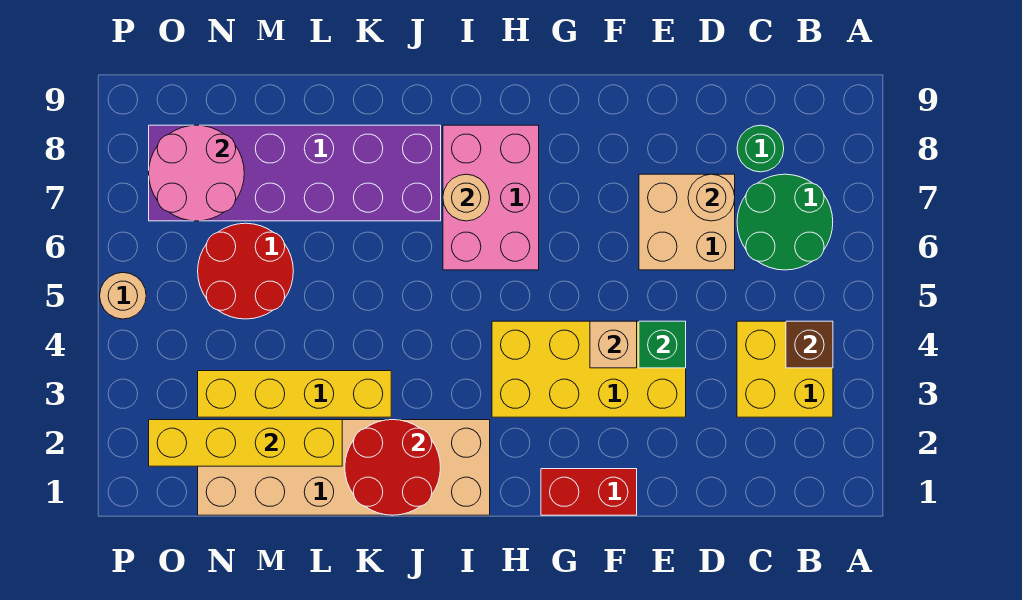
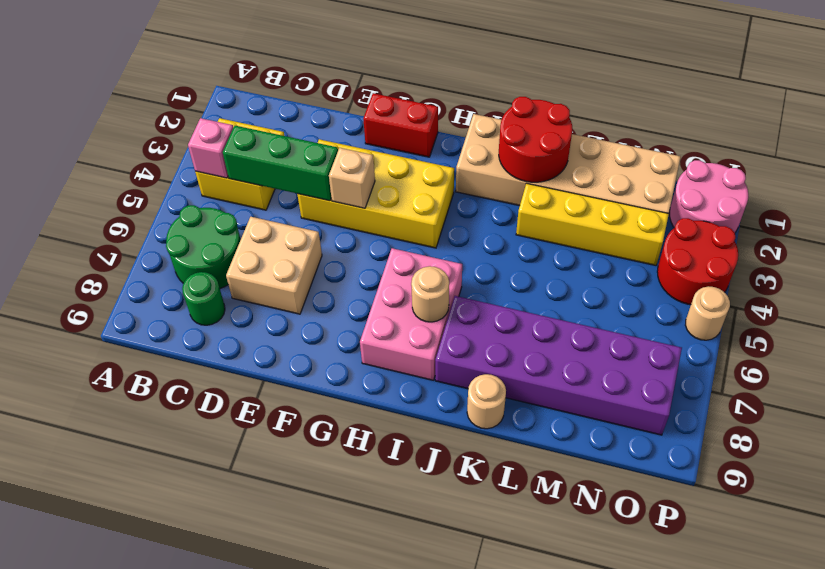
brown 1x1 brick [786,321,833,368] -> pink 1x1 brick [188,118,233,178]
tan 1x1 round brick [688,174,735,221] -> tan 1x1 round brick moved to [467,374,506,429]
green 1x1 brick [639,321,686,368] -> green 1x3 brick [223,126,338,201]
yellow 1x4 brick [149,420,342,466] -> none
red 2x2 round brick [198,223,293,319] -> red 2x2 round brick moved to [657,218,738,305]
pink 2x2 round brick [149,125,244,221] -> pink 2x2 round brick moved to [669,160,748,233]

